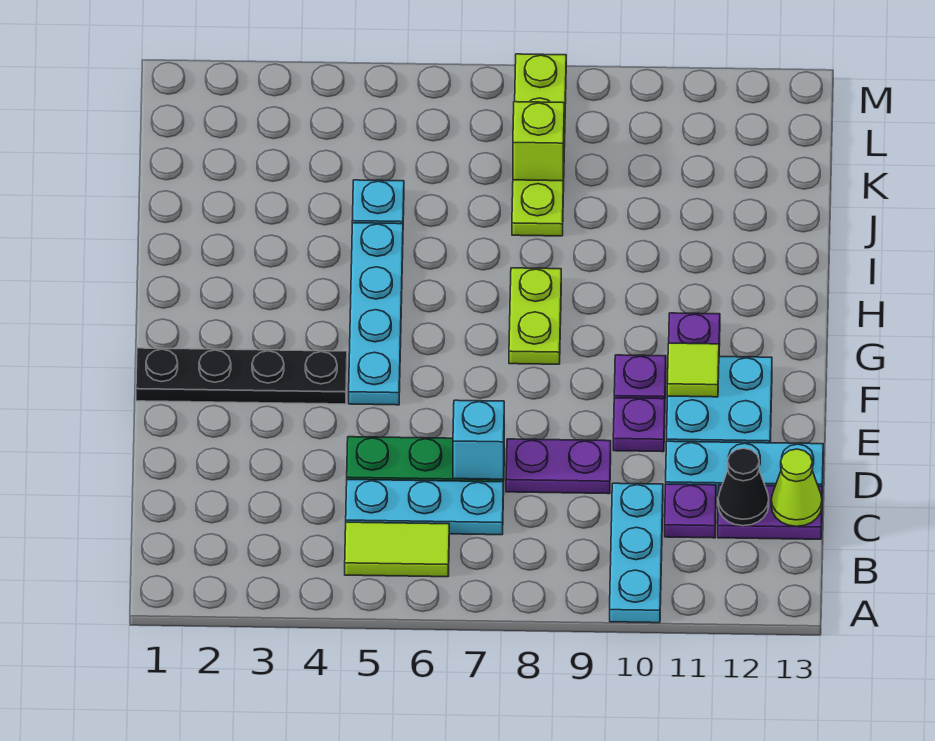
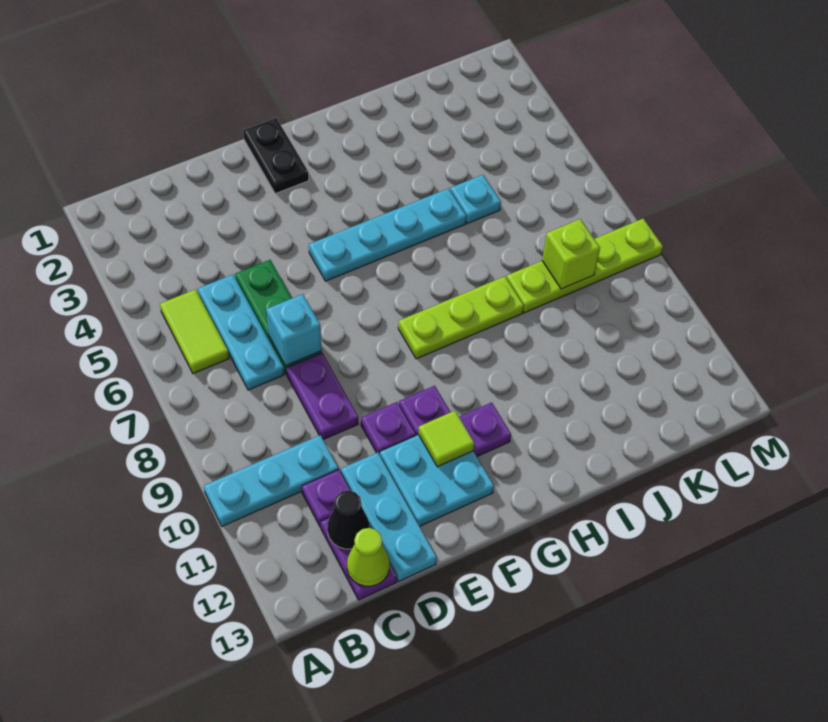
black 1x4 plate [136,348,347,404] -> black 1x2 plate [243,118,309,194]
lime 1x2 plate [509,268,561,364] -> lime 1x3 plate [398,276,524,359]

